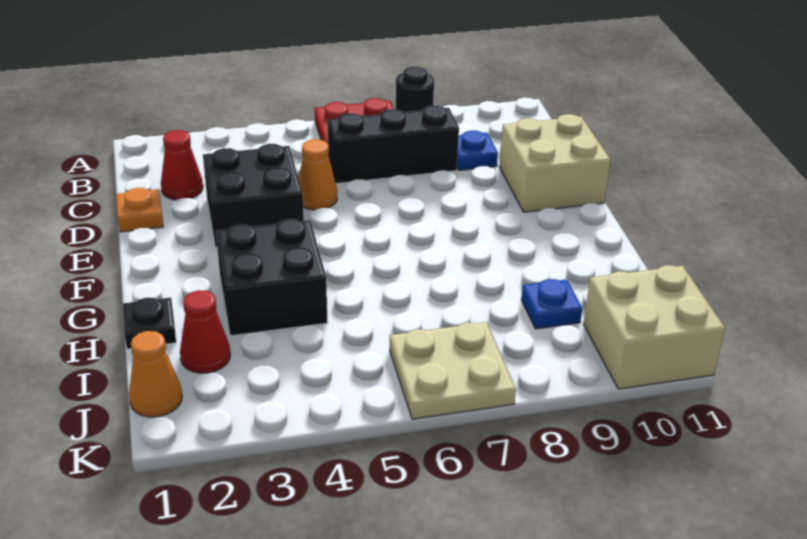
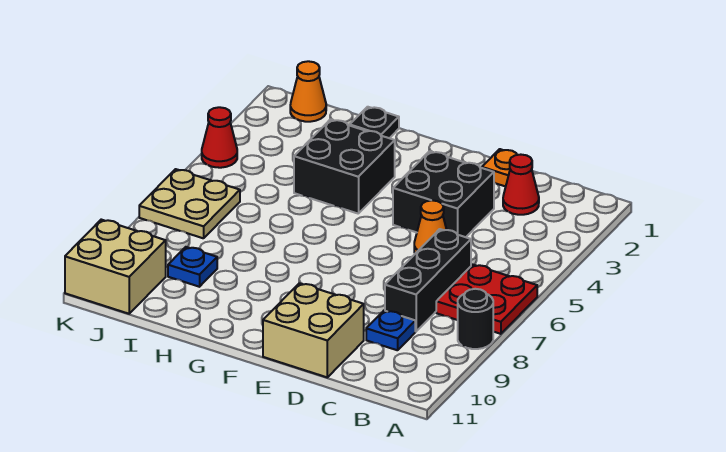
red 1x1 cone [180,290,230,373] -> red 1x1 cone moved to [202,107,237,168]

